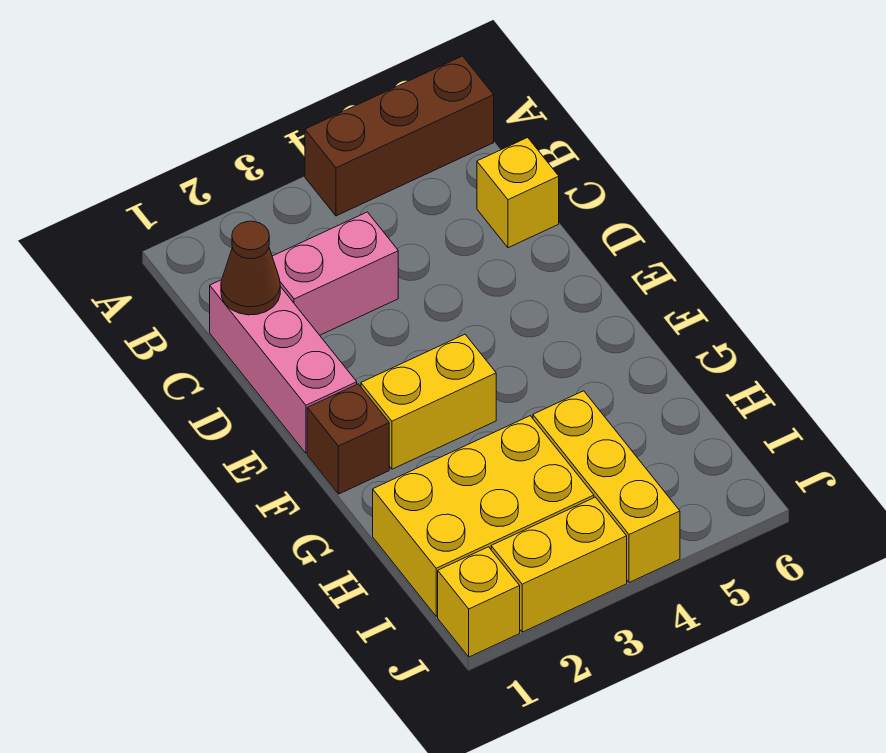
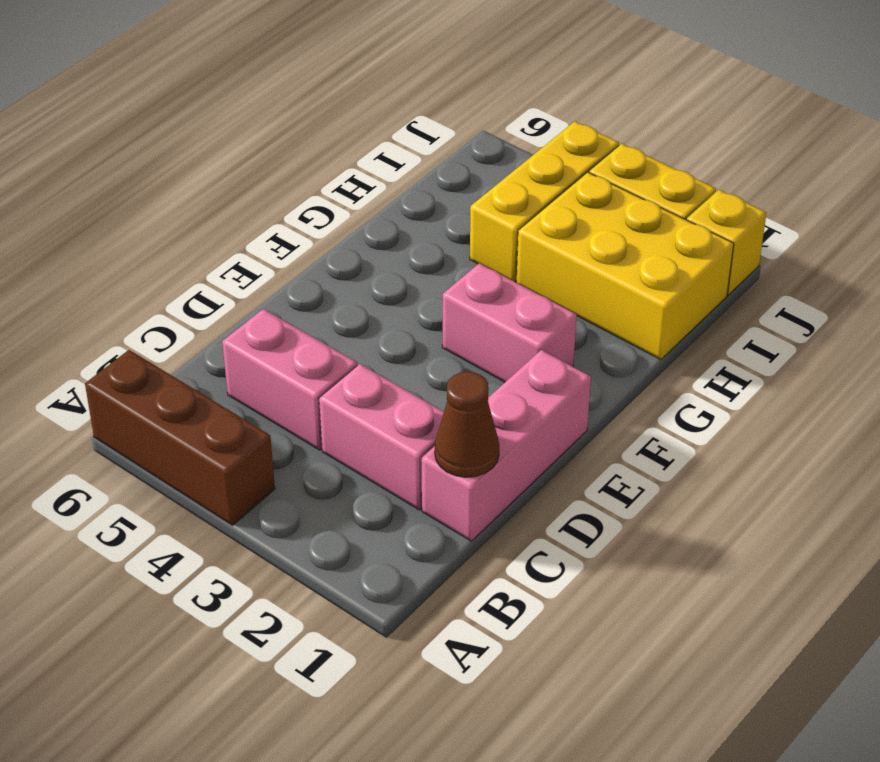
none -> pink 1x2 brick [222,309,357,450]
yellow 1x1 brick [477,138,559,248] -> none
brown 1x1 brick [307,384,389,494] -> none
yellow 1x2 brick [361,334,496,469] -> pink 1x2 brick [442,263,577,382]

